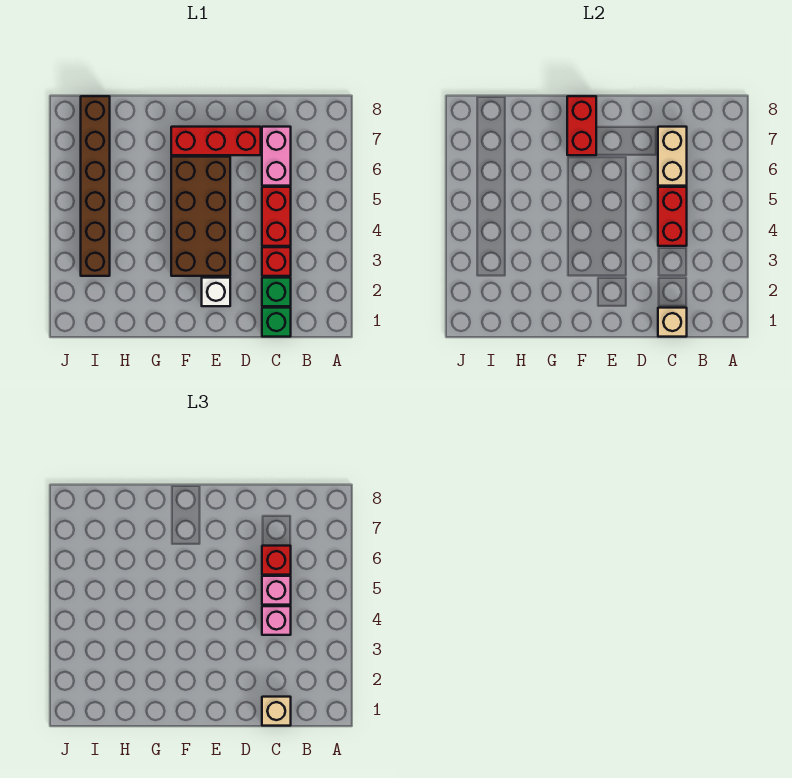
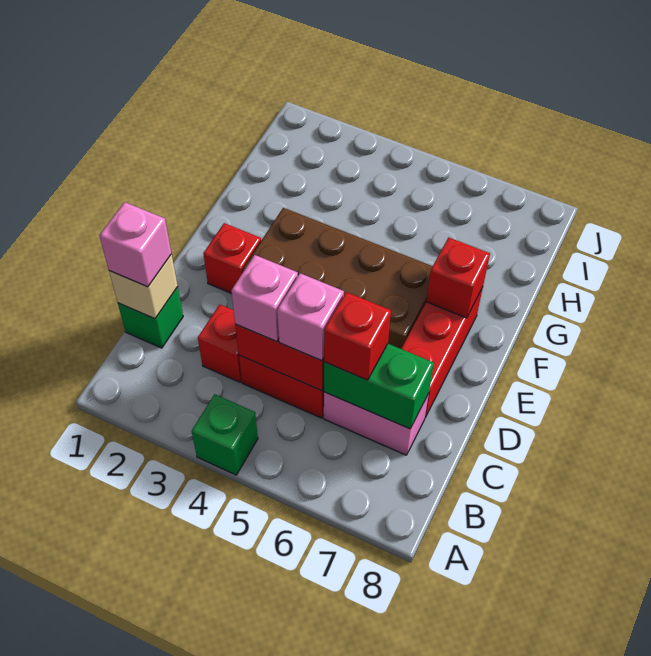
tan 1x1 brick [262,697,291,726] -> pink 1x1 brick [99,202,171,287]
green 1x1 brick [262,278,291,306] -> green 1x1 brick moved to [192,394,258,475]
tan 1x2 brick [658,127,687,186] -> green 1x2 brick [324,344,434,429]
white 1x1 brick [202,278,230,306] -> red 1x1 brick [203,223,261,293]
red 1x2 brick [567,96,596,155] -> red 1x1 brick [426,238,490,318]
brown 1x6 brick [81,96,110,276] -> none

